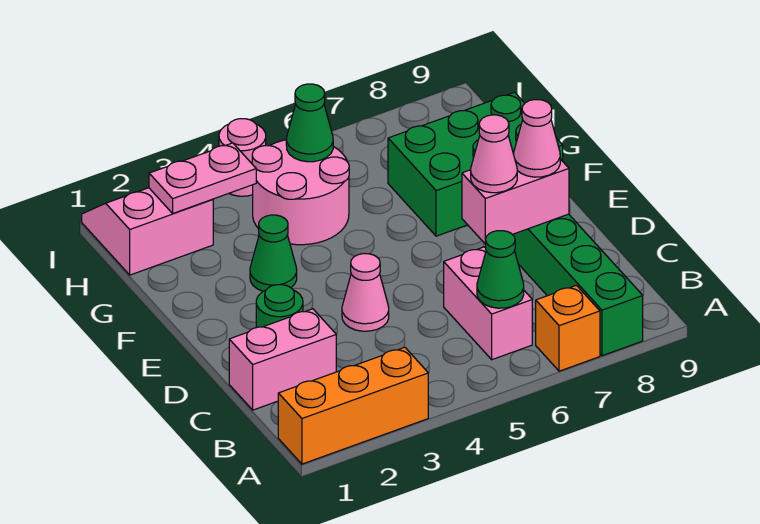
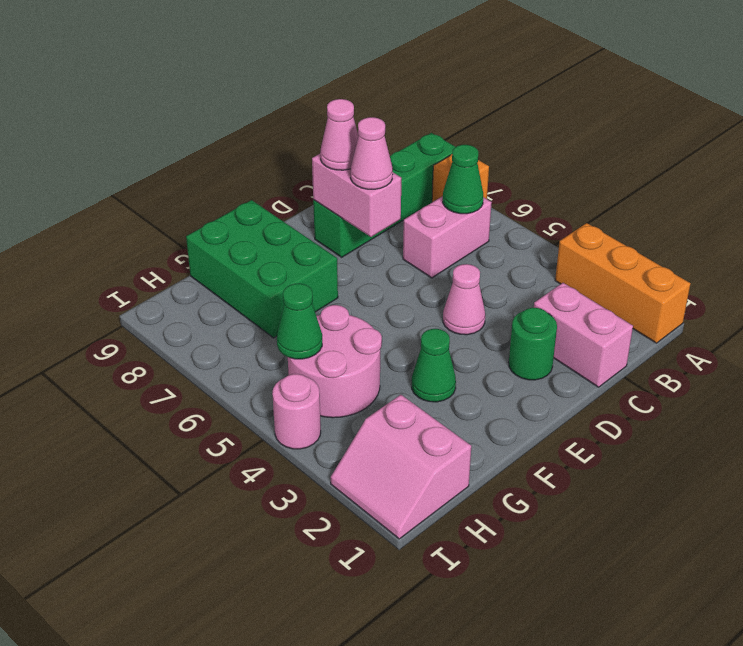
pink 1x2 plate [149,143,256,213] -> none

